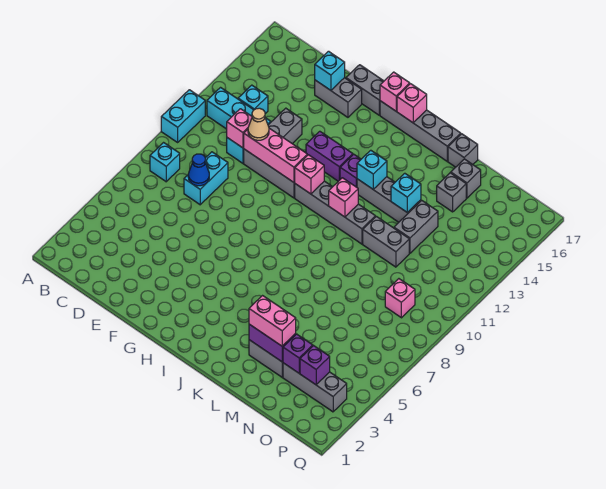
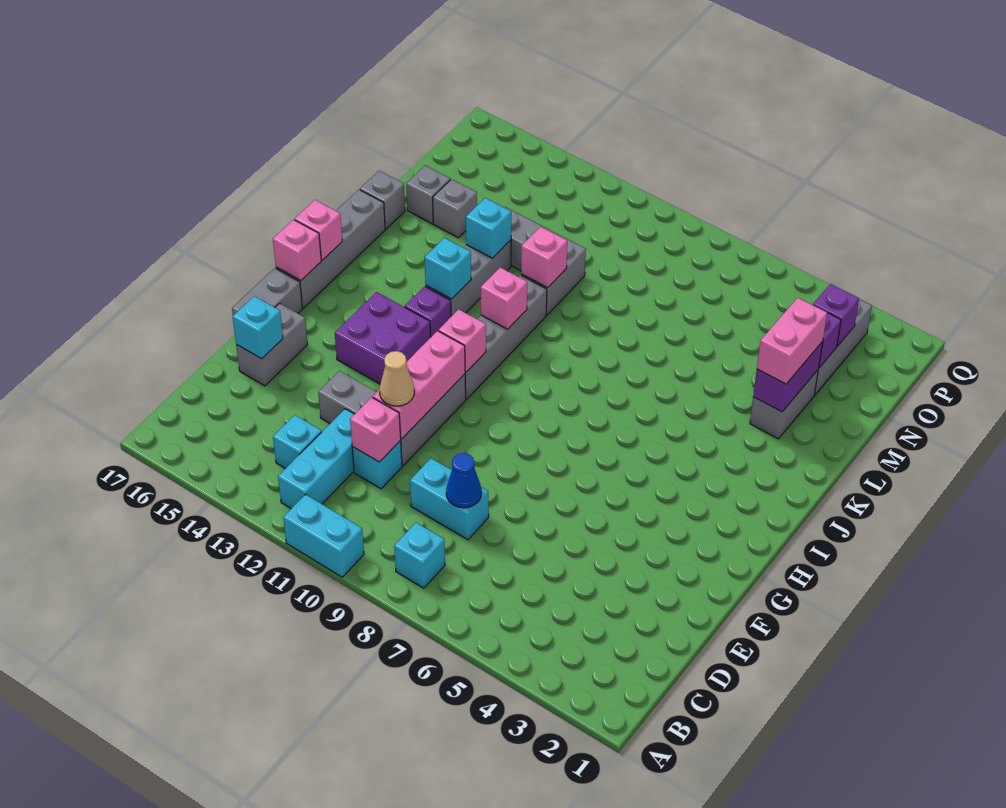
purple 1x2 brick [306,131,353,181] -> purple 2x2 brick [335,292,431,384]
pink 1x1 brick [385,279,415,318] -> pink 1x1 brick moved to [521,227,567,288]

